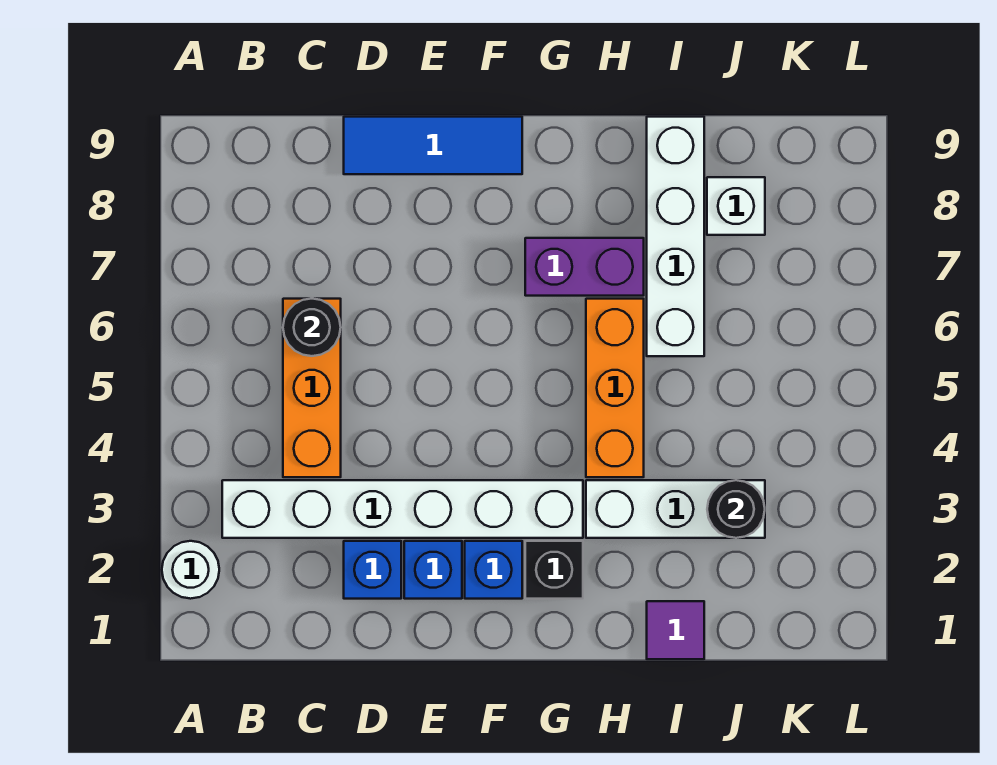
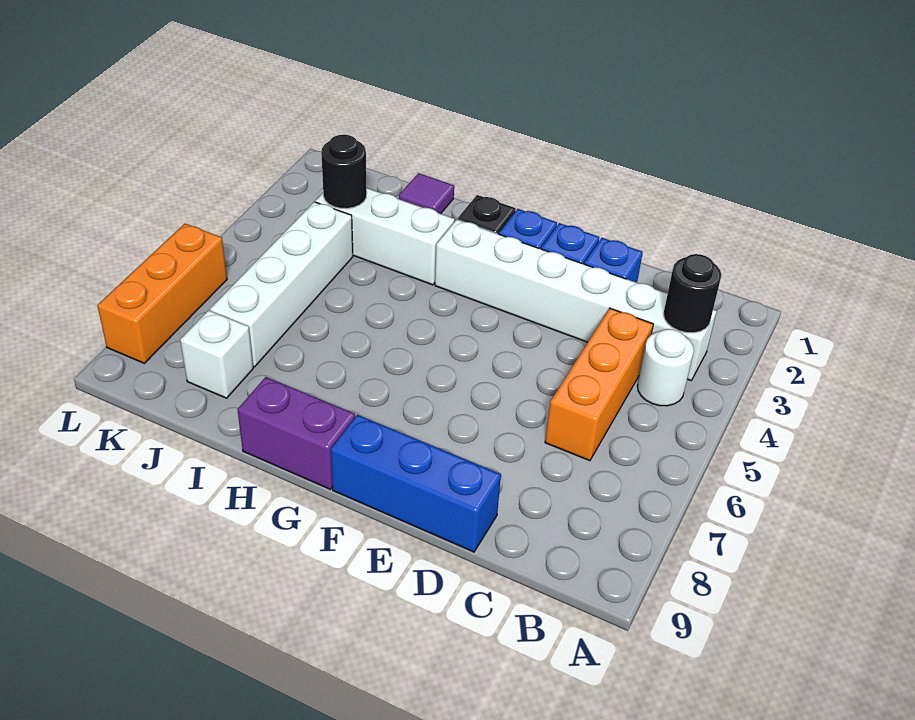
white 1x1 round brick [162,541,219,599] -> white 1x1 round brick moved to [637,329,694,406]
black 1x1 round brick [283,299,341,356] -> black 1x1 round brick moved to [664,254,721,333]
blue 1x3 tile [344,117,522,174] -> blue 1x3 brick [331,415,501,552]
purple 1x2 brick [525,238,644,296] -> purple 1x2 brick moved to [237,377,355,489]
orange 1x3 brick [586,299,644,477] -> orange 1x3 brick moved to [97,224,227,363]
white 1x4 brick [647,117,704,356] -> white 1x4 brick moved to [210,202,353,367]

